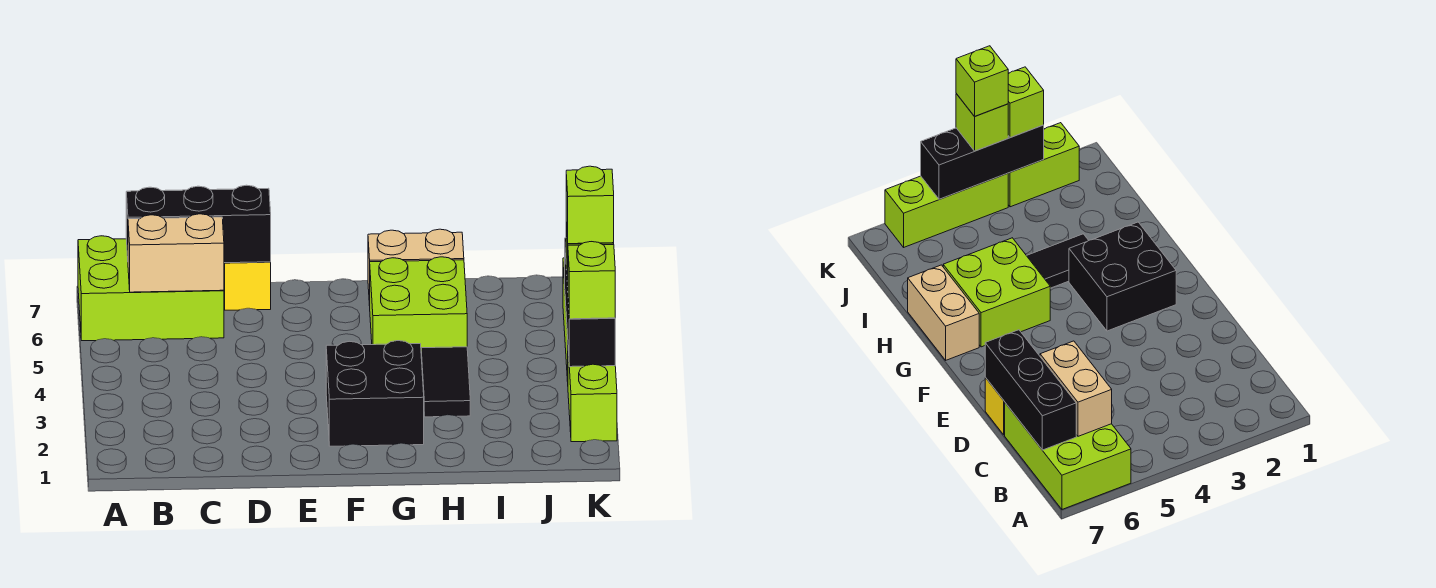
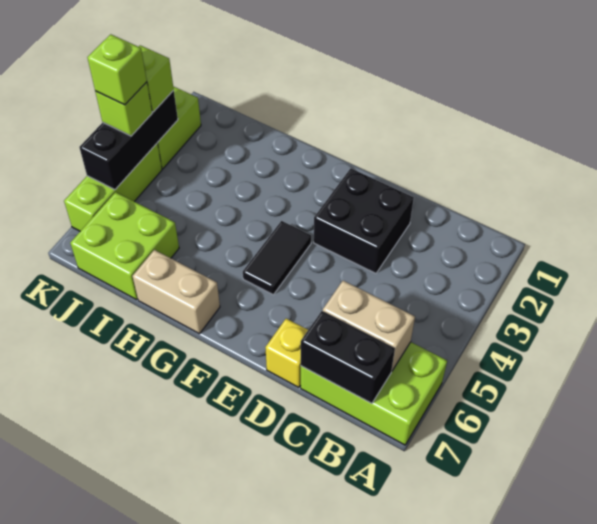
black 1x3 brick [126,185,271,263] -> black 1x2 brick [301,311,395,404]
black 2x2 brick [326,341,424,446] -> black 2x2 brick moved to [314,168,414,273]
lime 2x2 brick [370,257,467,348] -> lime 2x2 brick moved to [70,192,179,300]
black 1x2 tile [421,347,470,417] -> black 1x2 tile moved to [243,221,311,295]

